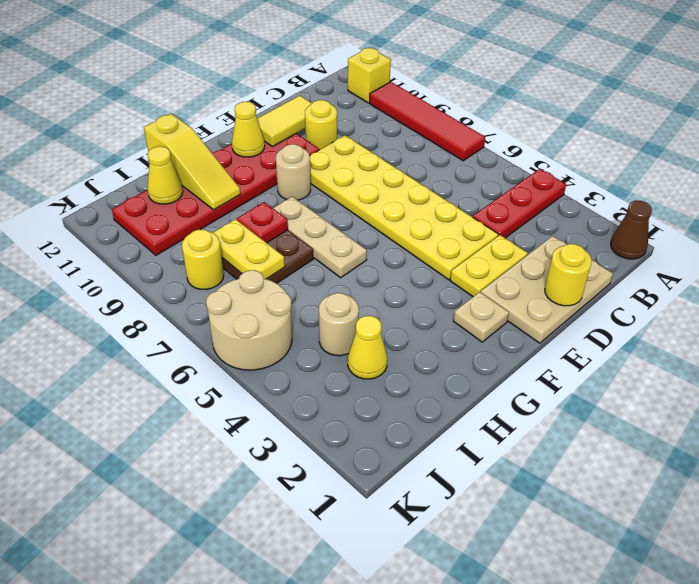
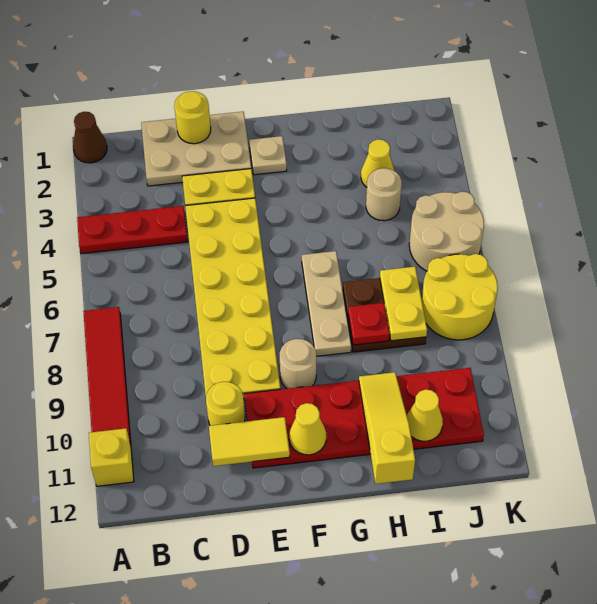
yellow 1x1 round brick [182,230,224,289] -> yellow 2x2 round brick [422,254,498,340]

